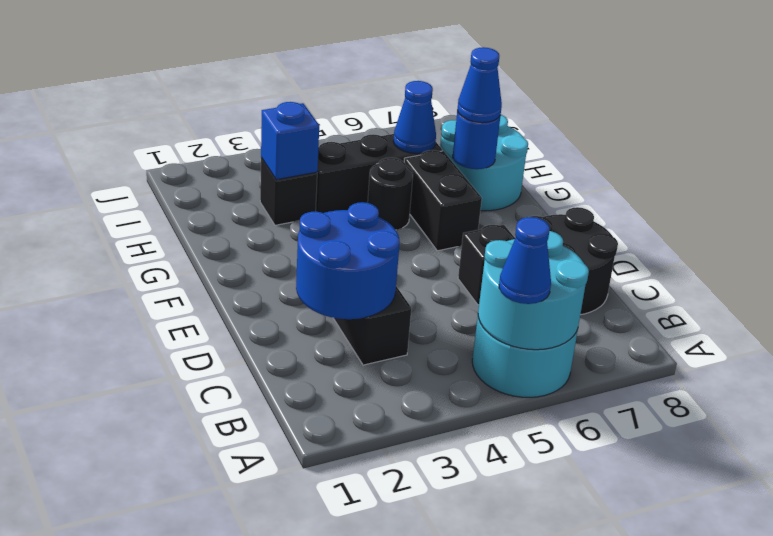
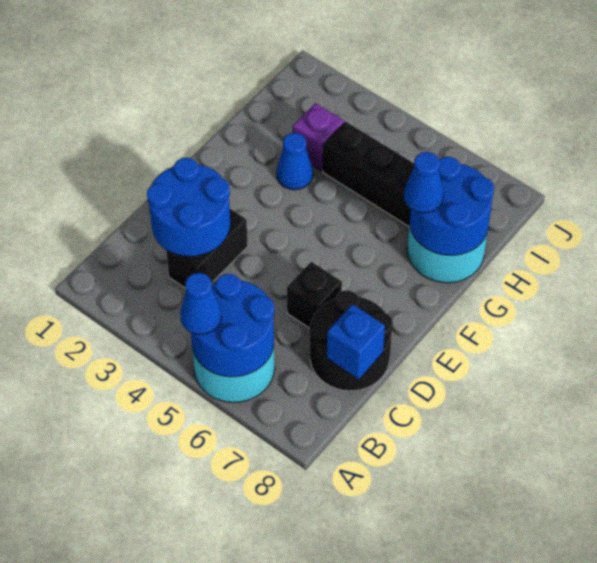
cyan 2x2 round brick [478,231,589,350] -> blue 2x2 round brick [191,274,275,377]
black 1x2 brick [404,150,482,251] -> none
black 1x1 round brick [368,158,413,230] -> none
blue 1x1 round brick [453,111,501,169] -> blue 2x2 round brick [410,157,494,255]
black 1x1 brick [260,158,317,225] -> purple 1x1 brick [293,103,345,171]
blue 1x1 brick [261,102,319,180] -> blue 1x1 brick moved to [327,304,385,379]
blue 1x1 cone [393,81,436,153] -> blue 1x1 cone moved to [276,133,313,190]

